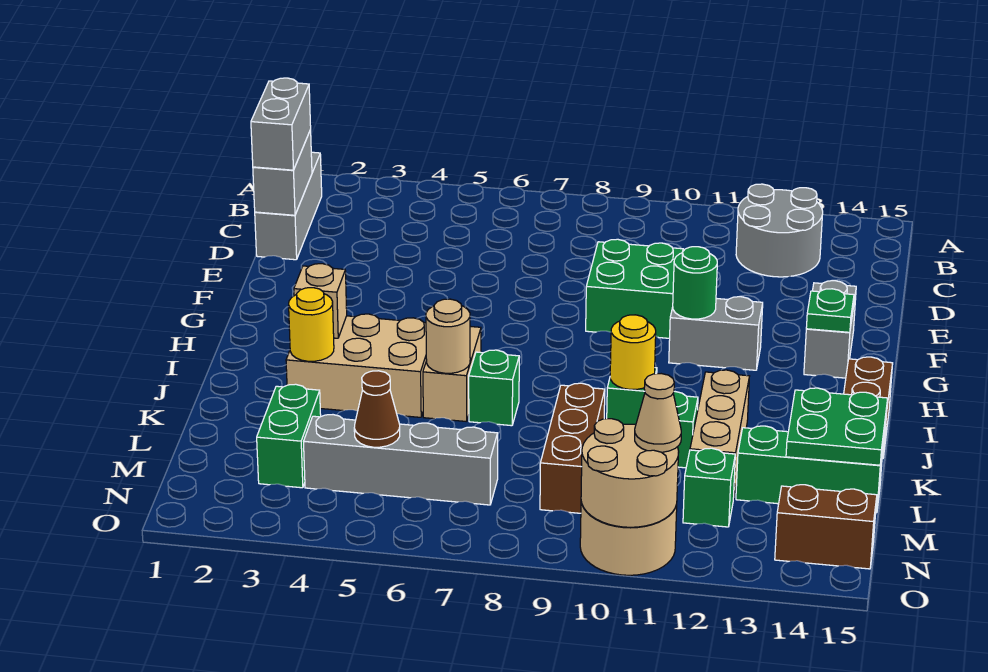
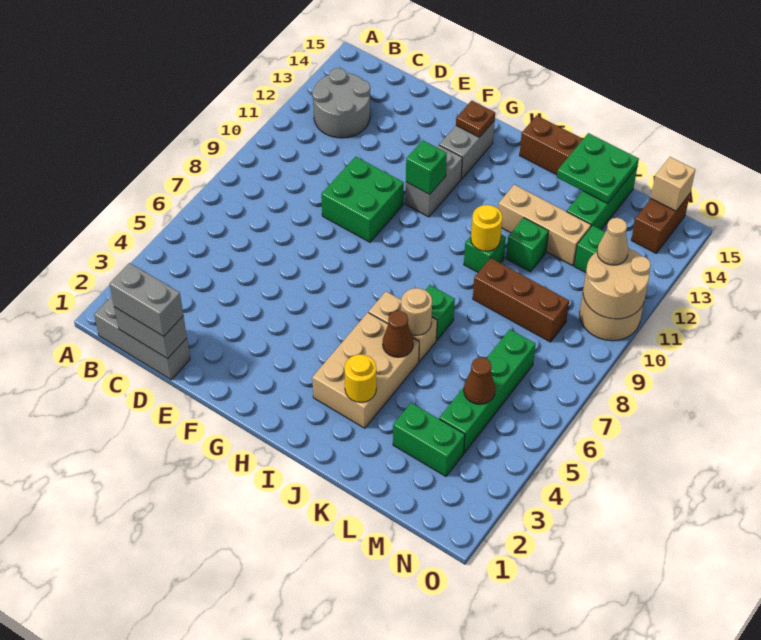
grey 1x2 brick [804,281,856,378] -> grey 1x2 brick turned to [439,121,495,179]
green 1x1 round brick [673,247,717,319] -> green 1x1 brick [406,140,447,194]
green 1x1 plate [806,289,854,332] -> brown 1x1 plate [456,101,495,137]
tan 1x1 brick [294,264,347,338] -> tan 1x1 brick moved to [651,157,695,211]
none -> brown 1x1 cone [383,311,413,357]
grey 1x4 brick [304,415,498,505] -> green 1x4 brick [439,329,536,453]

